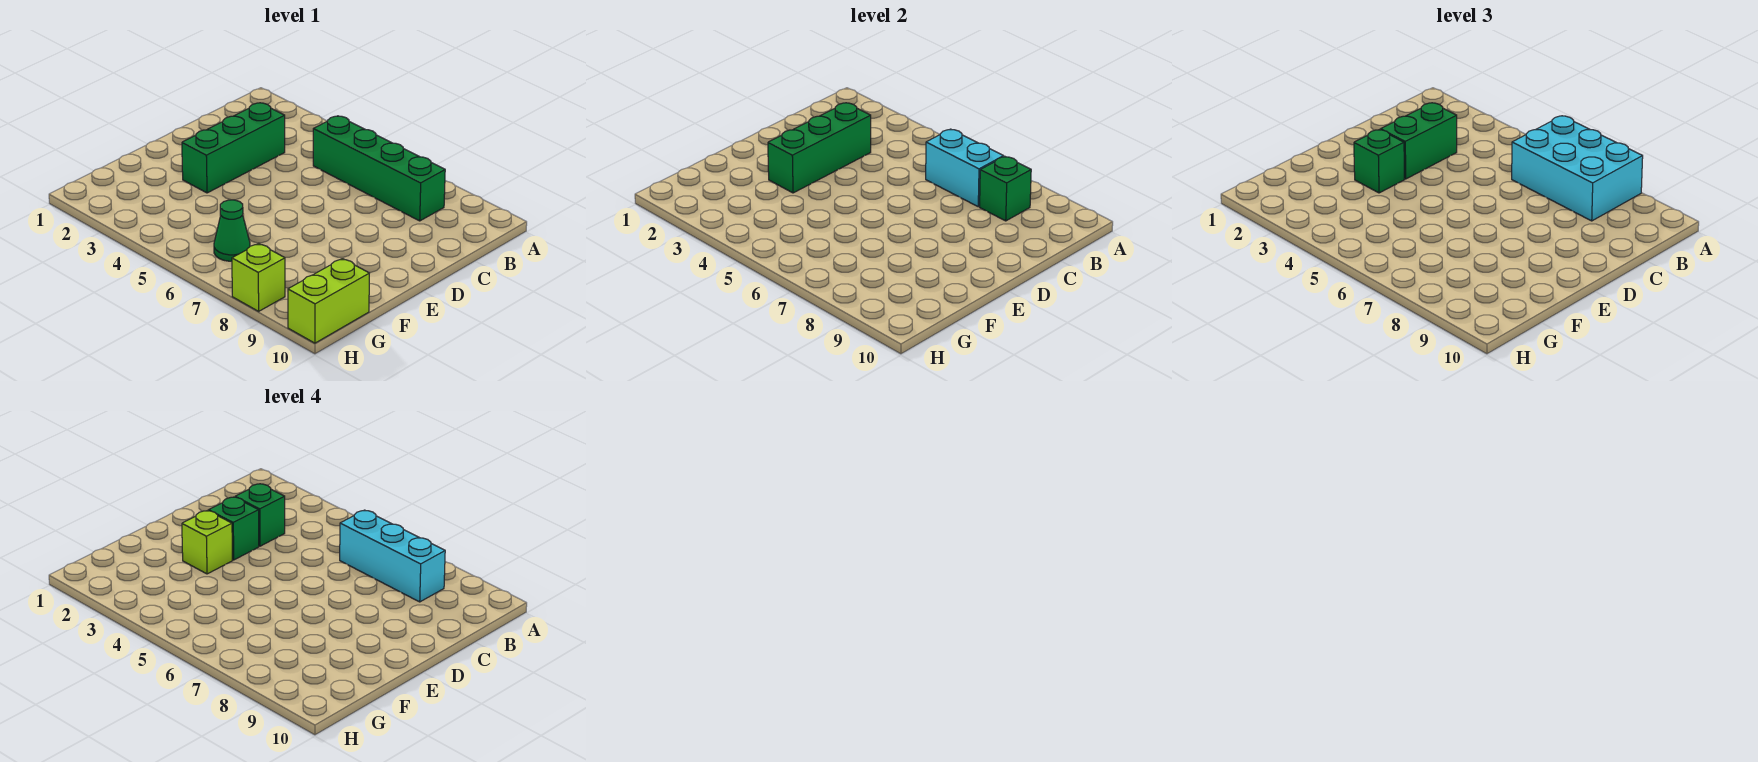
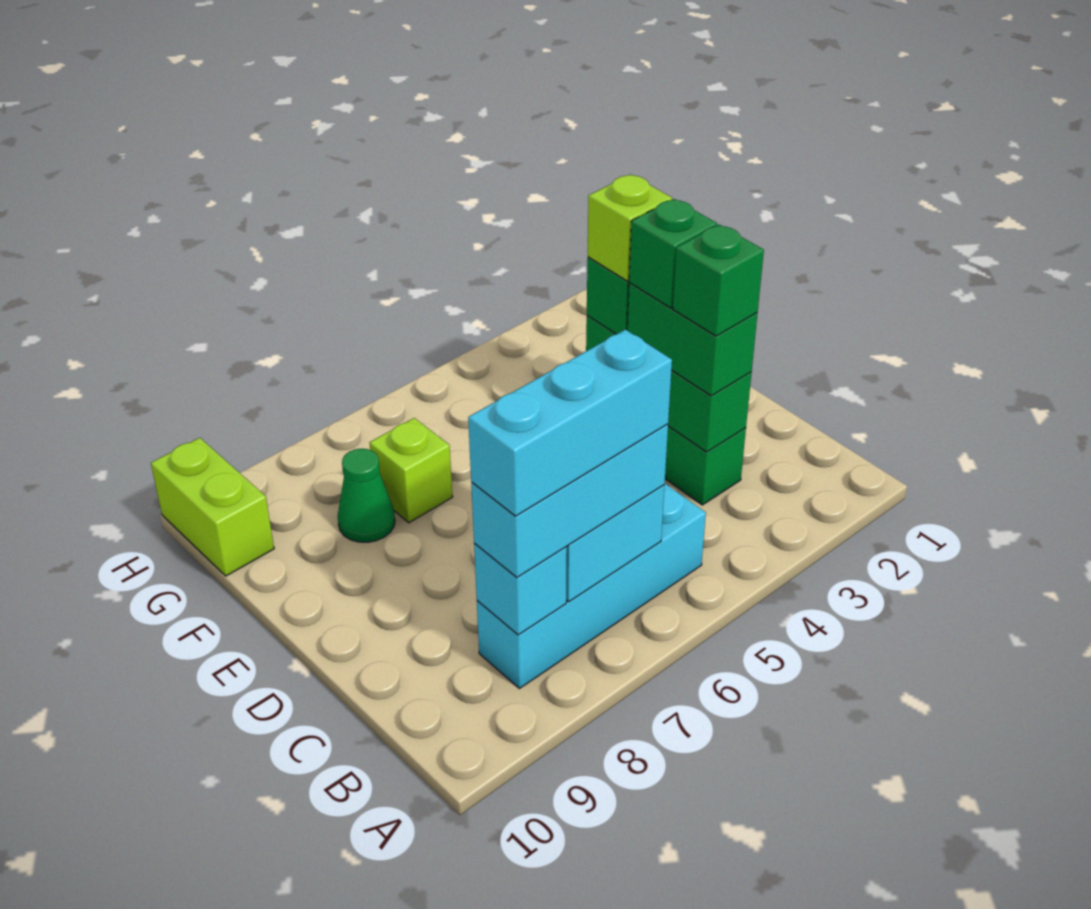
cyan 2x3 brick [1512,116,1643,221] -> cyan 1x3 brick [471,424,668,577]
green 1x4 brick [313,116,445,221] -> cyan 1x4 brick [477,484,706,688]
green 1x1 brick [980,156,1031,221] -> cyan 1x1 brick [474,543,567,635]
green 1x1 cone [214,200,250,261] -> green 1x1 cone moved to [338,449,395,542]
lime 1x1 brick [232,243,285,311] -> lime 1x1 brick moved to [370,418,453,523]

